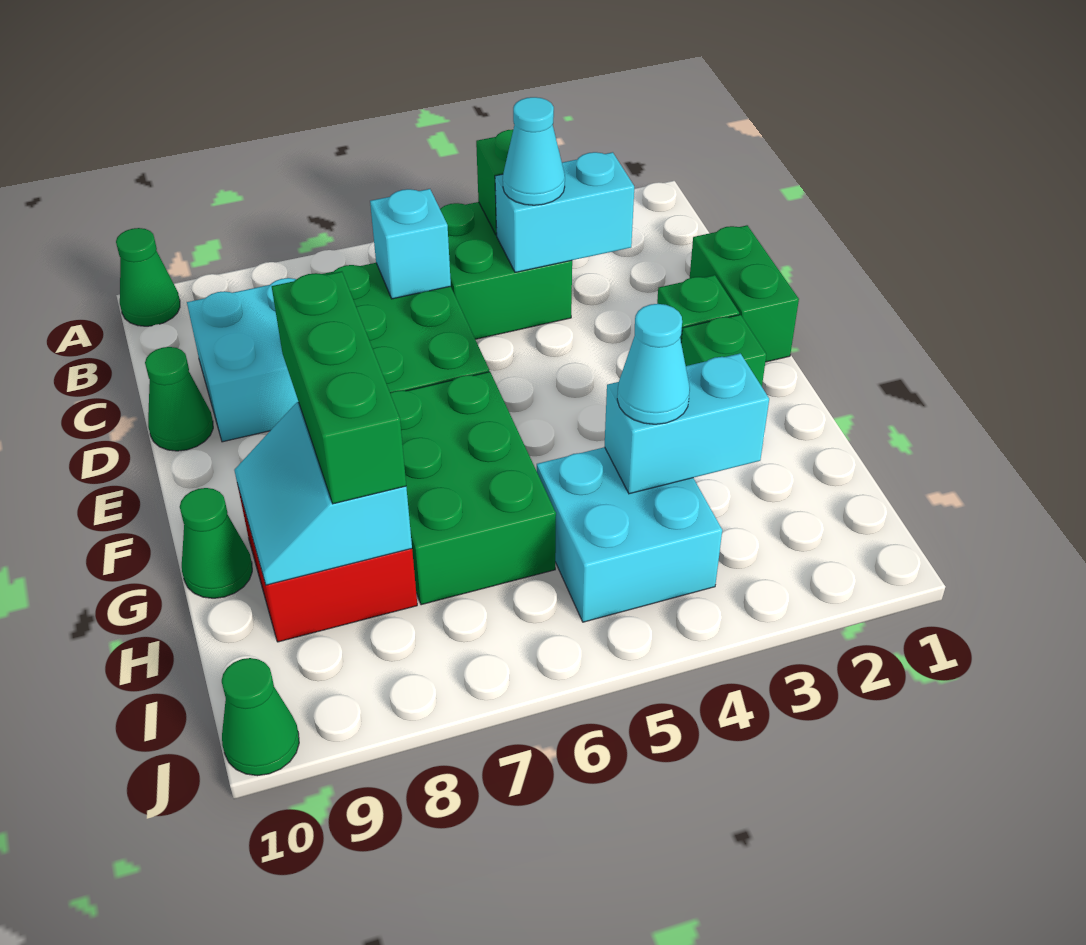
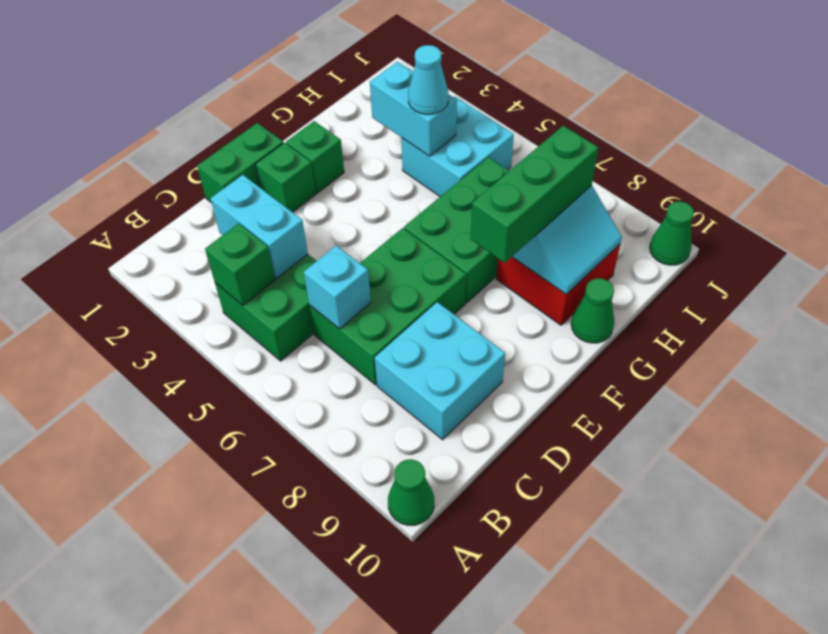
cyan 1x1 cone [503,97,565,205] -> none
green 1x1 cone [145,347,213,451] -> none

